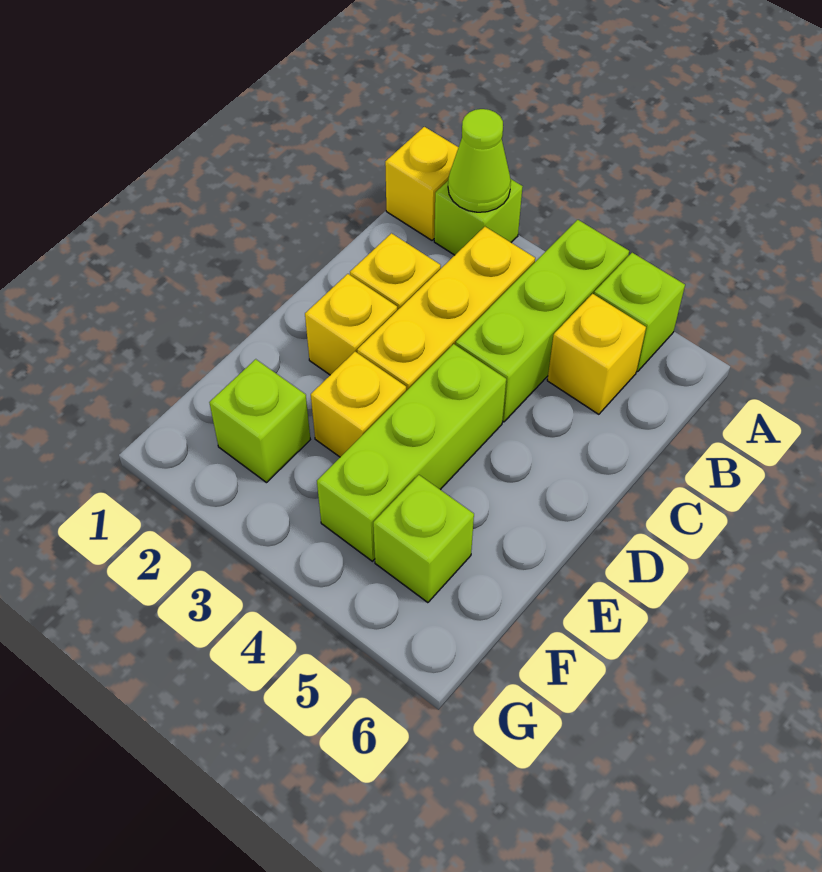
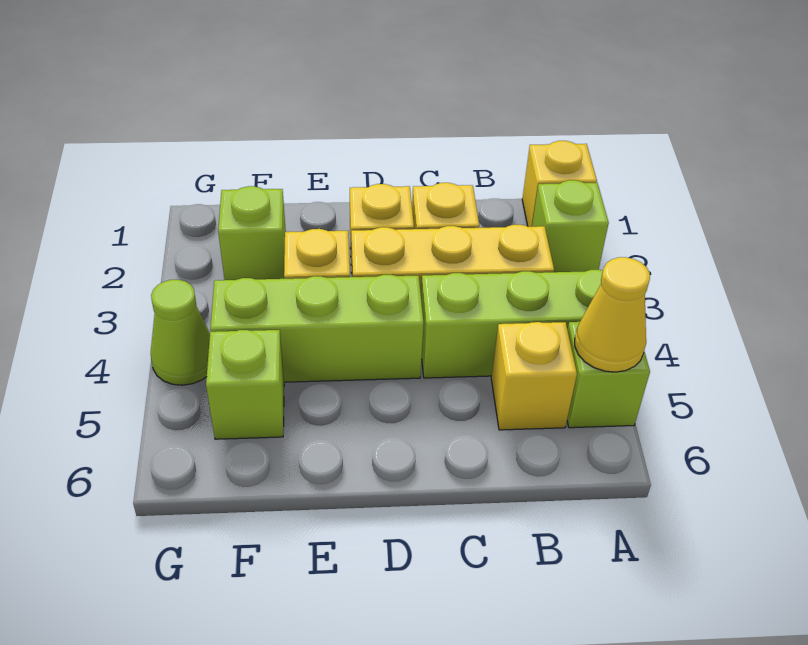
lime 1x1 cone [448,109,511,212] -> lime 1x1 cone moved to [151,280,210,385]
none -> yellow 1x1 cone [575,257,650,372]

